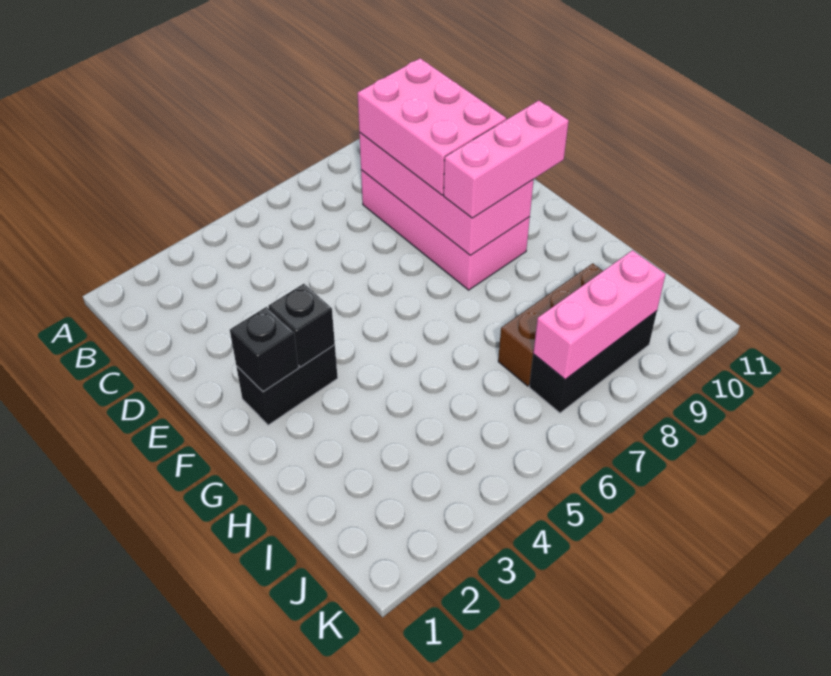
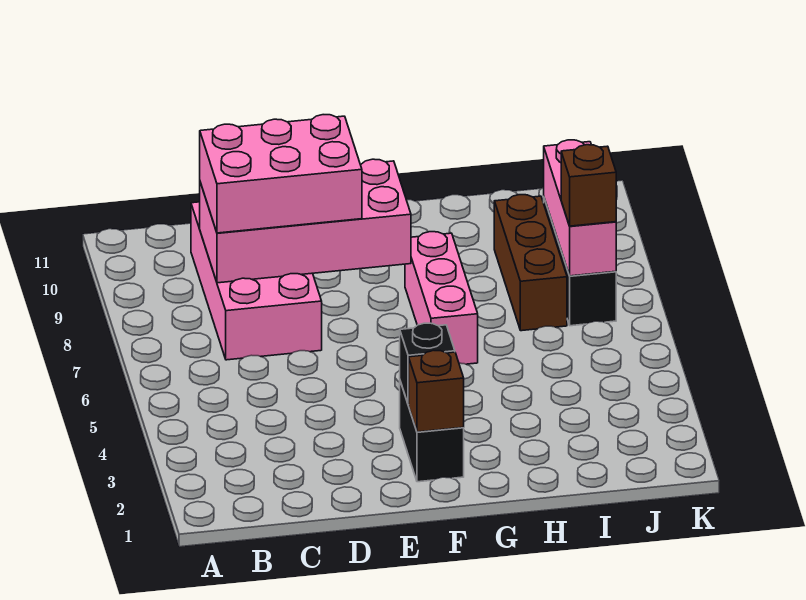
pink 2x4 brick [361,170,530,290] -> pink 2x4 brick turned to [191,202,322,360]
black 1x1 brick [230,307,298,391] -> brown 1x1 brick [409,350,464,432]
pink 1x3 brick [444,100,569,218] -> pink 1x3 brick moved to [405,232,478,364]
none -> brown 1x1 brick [561,145,616,226]

